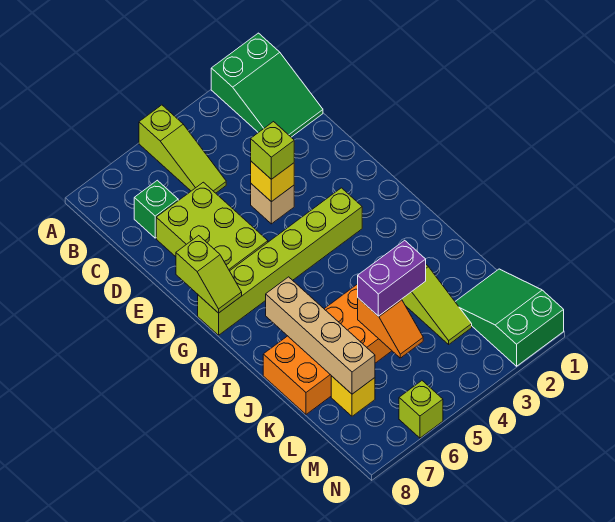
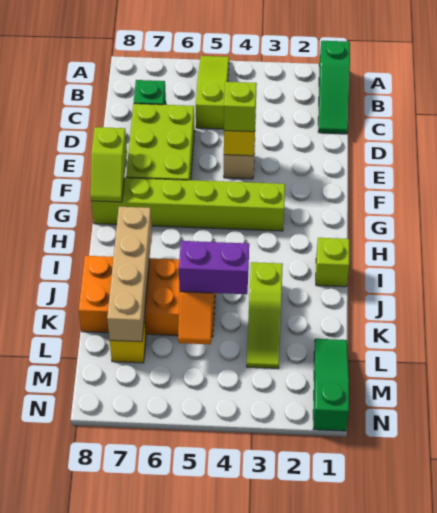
green 2x3 slope [211,33,323,137] -> green 1x3 slope [318,41,350,134]
lime 1x3 slope [139,105,226,193] -> lime 1x3 slope turned to [196,56,229,129]
green 2x3 slope [455,269,564,366] -> green 1x3 slope [313,339,349,431]
lime 1x1 brick [399,381,443,438] -> lime 1x1 brick moved to [316,238,349,287]

